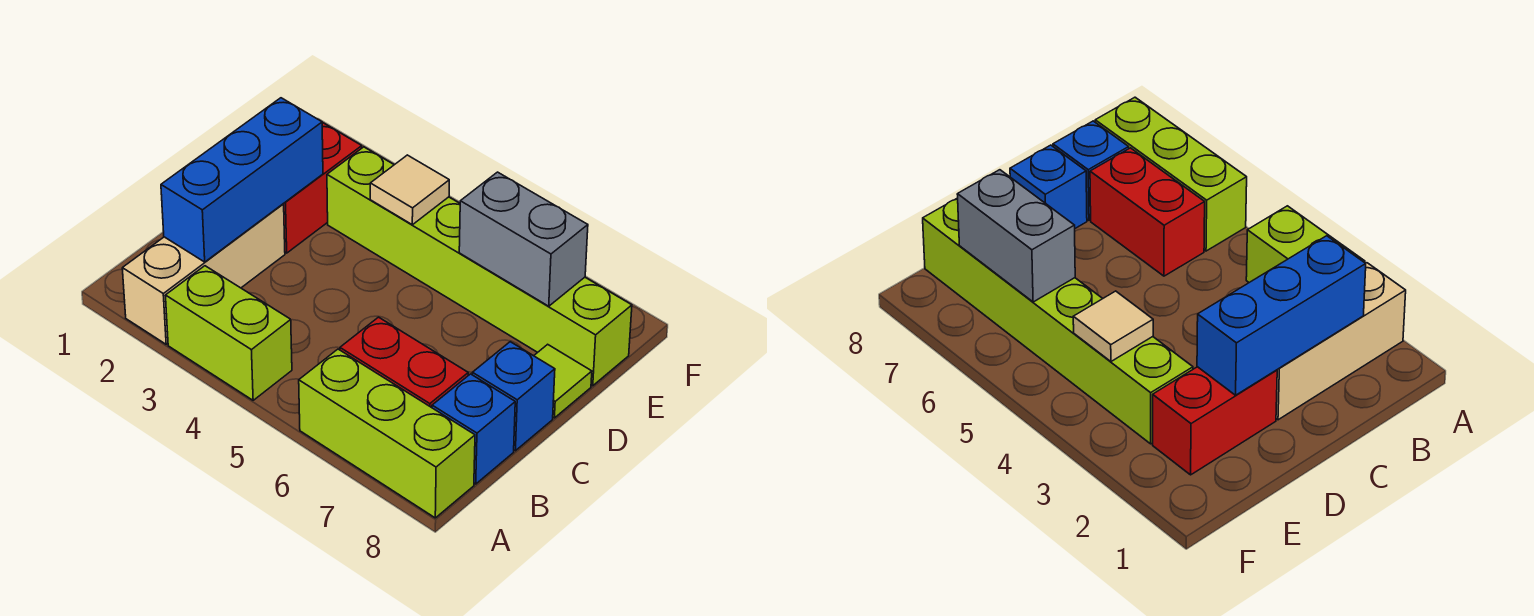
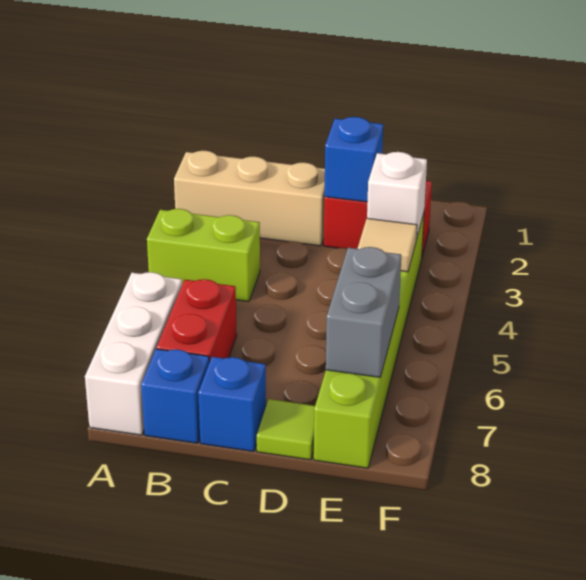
lime 1x2 brick [165,266,292,400] -> lime 1x2 brick turned to [147,209,260,302]
lime 1x3 brick [299,349,475,518] -> white 1x3 brick [85,272,182,435]
blue 1x3 brick [161,98,323,262] -> blue 1x1 brick [324,117,383,202]
none -> white 1x1 brick [367,152,427,239]

